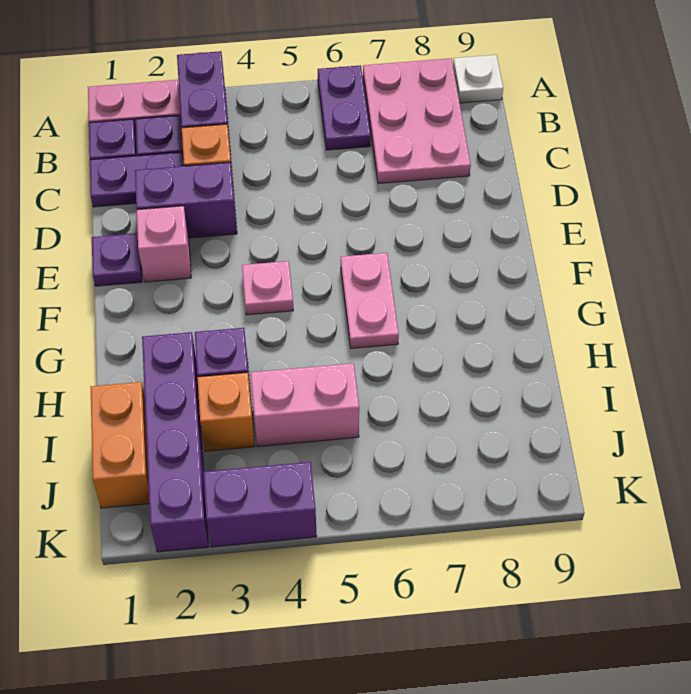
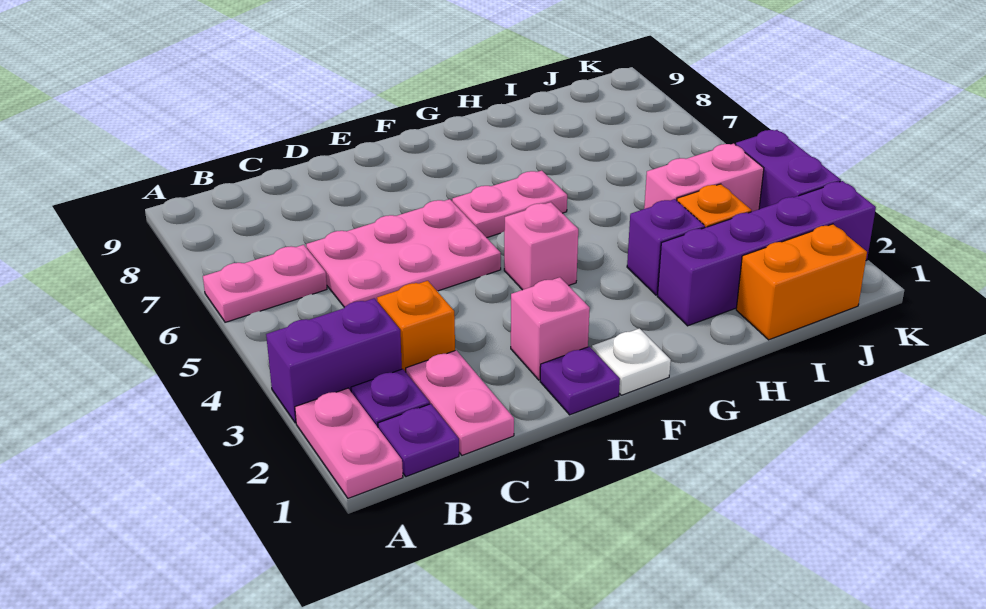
purple 1x2 plate [318,65,371,150] -> pink 1x2 plate [203,245,327,322]
pink 2x3 plate [363,58,471,184] -> pink 2x3 plate moved to [306,199,501,307]
white 1x1 plate [453,55,503,103] -> white 1x1 plate moved to [592,329,671,395]
purple 1x2 plate [90,152,184,207] -> pink 1x2 plate [406,350,514,455]
purple 1x2 brick [135,162,237,238] -> none
pink 1x1 plate [242,261,293,315] -> pink 1x1 brick [504,202,578,290]
pink 1x2 brick [251,363,359,446] -> pink 1x2 brick turned to [644,144,764,212]

